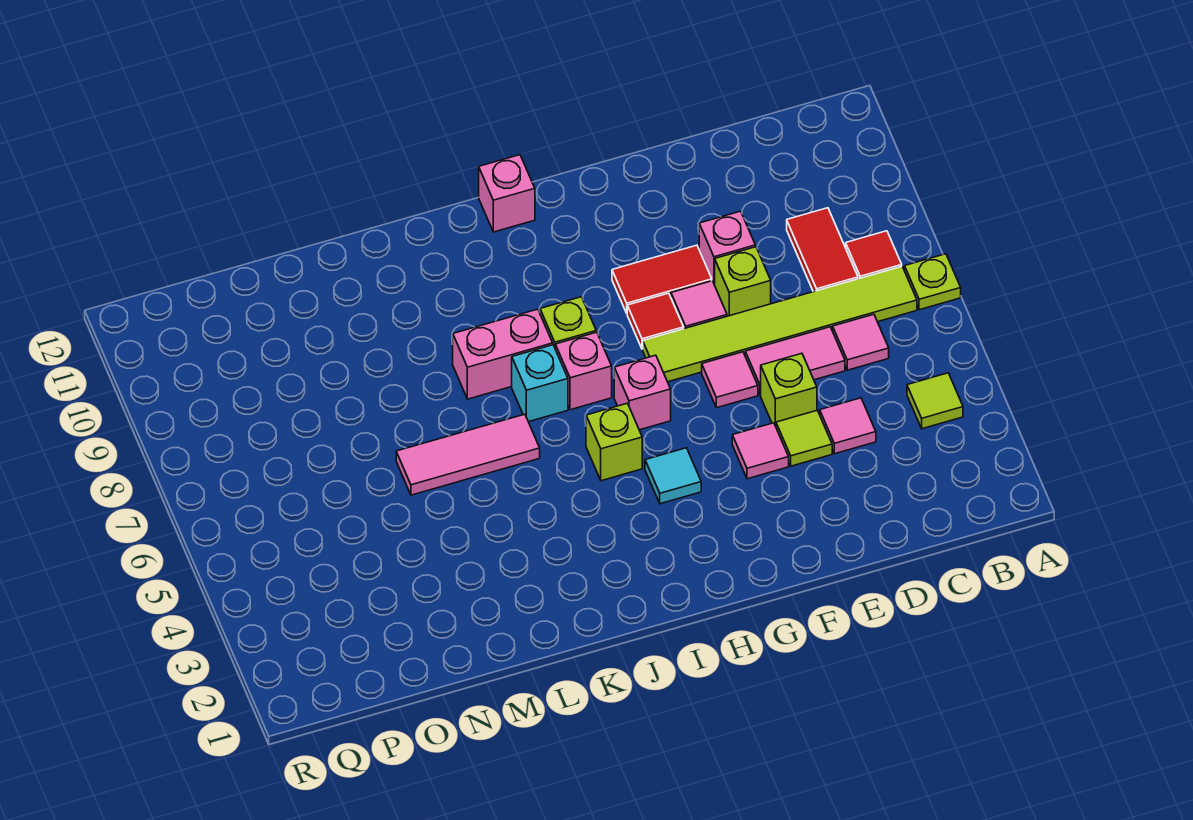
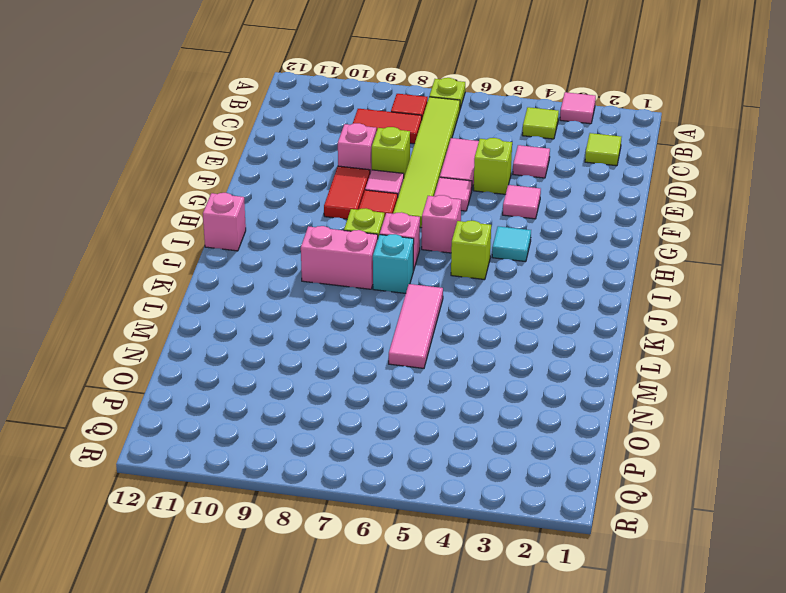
pink 1x1 tile [833,314,889,370] -> pink 1x1 tile moved to [560,92,596,124]
lime 1x1 tile [776,411,832,466] -> lime 1x1 tile moved to [585,133,621,166]
pink 1x2 brick [453,309,553,399] -> pink 1x2 brick turned to [301,226,378,289]

